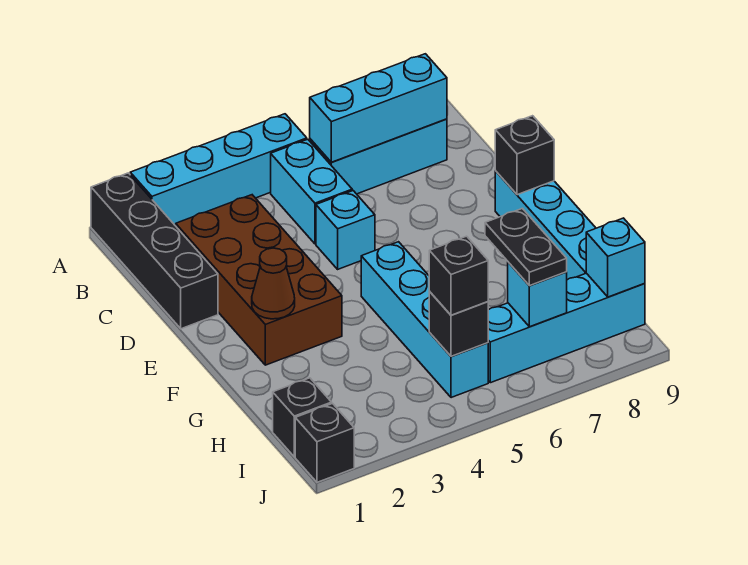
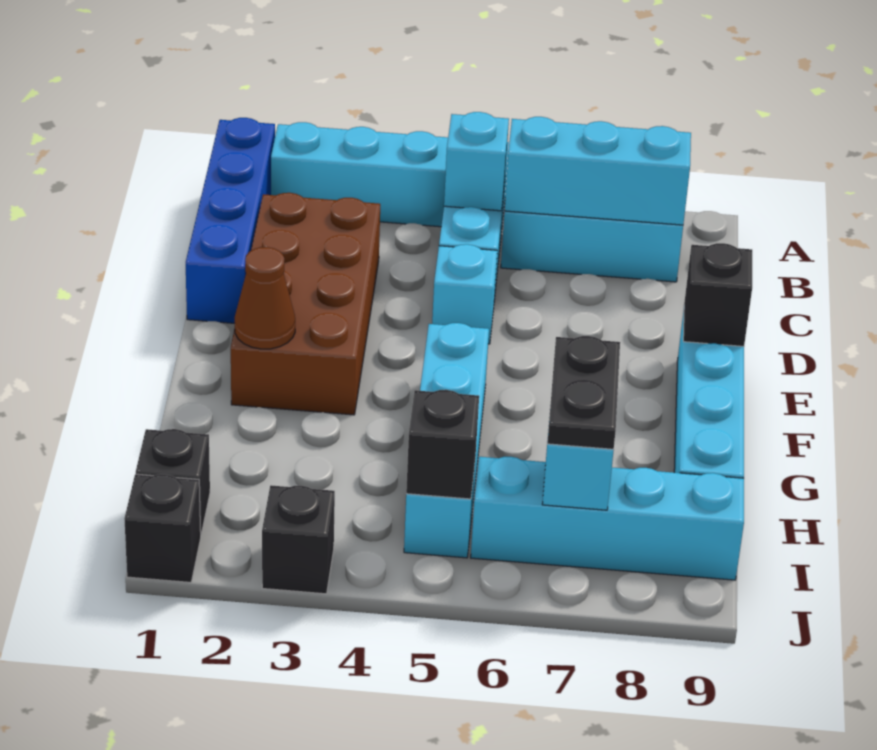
black 1x4 brick [91,173,218,329] -> blue 1x4 brick [186,118,275,323]
black 1x1 brick [429,236,488,315] -> black 1x1 brick moved to [262,485,335,594]
cyan 1x1 brick [586,218,645,297] -> cyan 1x1 brick moved to [444,112,509,211]

